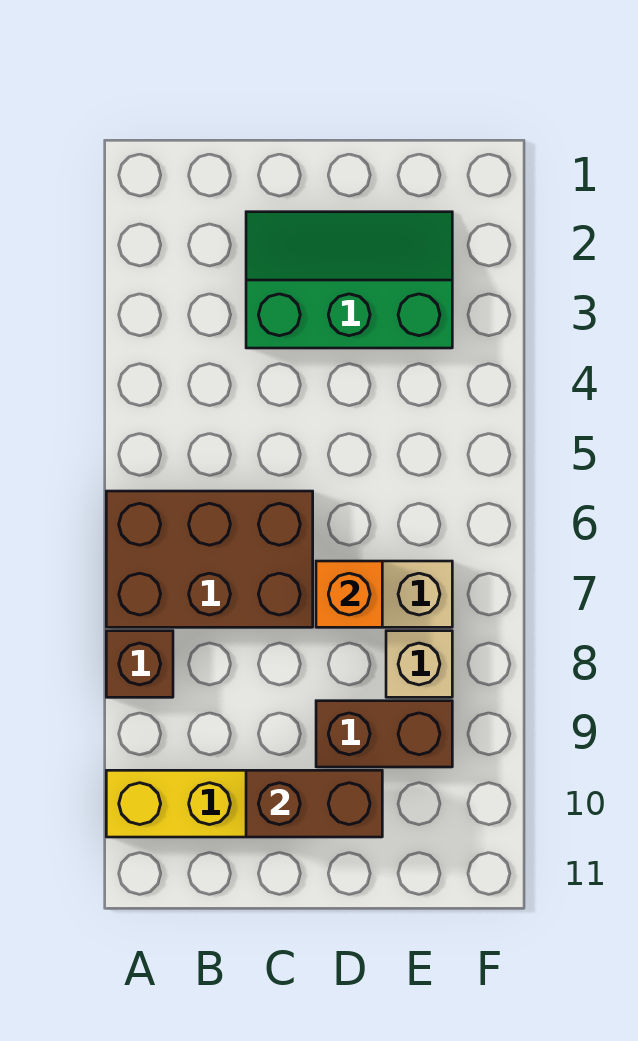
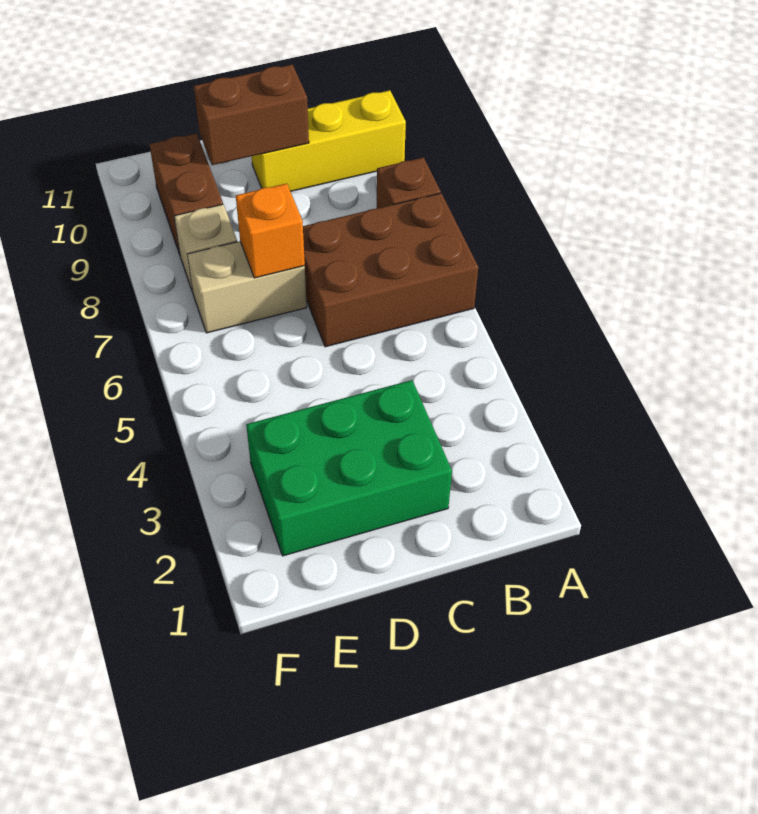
green 2x3 slope [246,212,452,348] -> green 2x3 brick [246,380,452,556]
brown 1x2 brick [316,701,452,767] -> brown 1x2 brick turned to [149,133,223,254]

